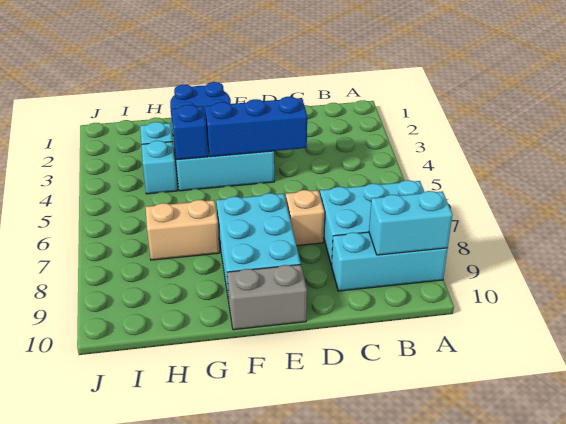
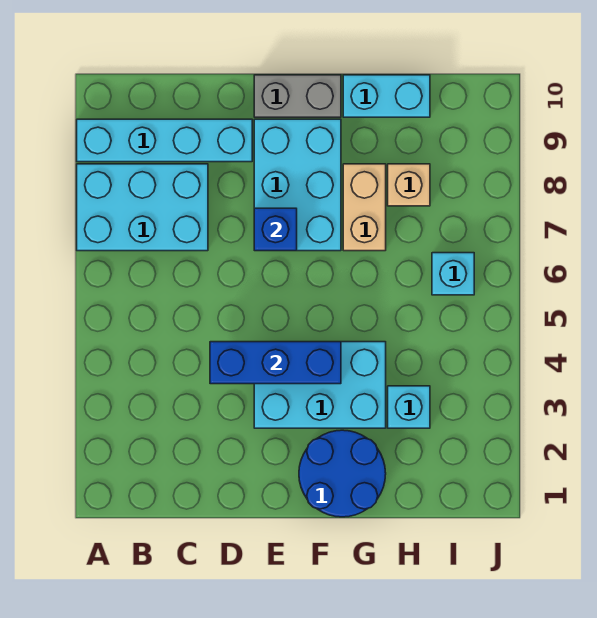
cyan 1x3 brick [332,232,448,291] -> cyan 1x4 brick [77,119,252,162]
cyan 1x2 brick [369,191,453,255] -> cyan 1x2 brick moved to [343,75,430,117]
tan 1x1 brick [286,190,324,246] -> tan 1x1 brick moved to [388,164,430,206]
blue 1x1 brick [171,105,208,160] -> blue 1x1 brick moved to [254,208,297,251]
tan 1x2 brick [146,200,220,260] -> tan 1x2 brick turned to [343,164,386,251]
cyan 1x1 brick [141,141,177,194] -> cyan 1x1 brick moved to [432,253,474,295]

